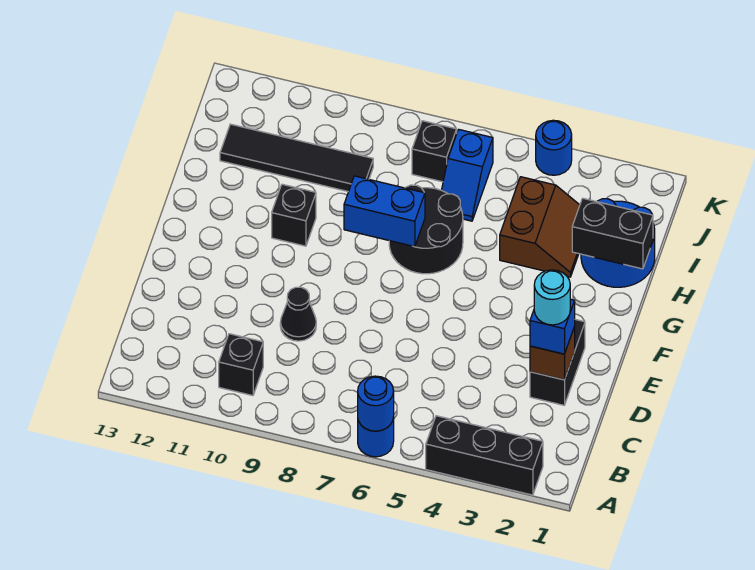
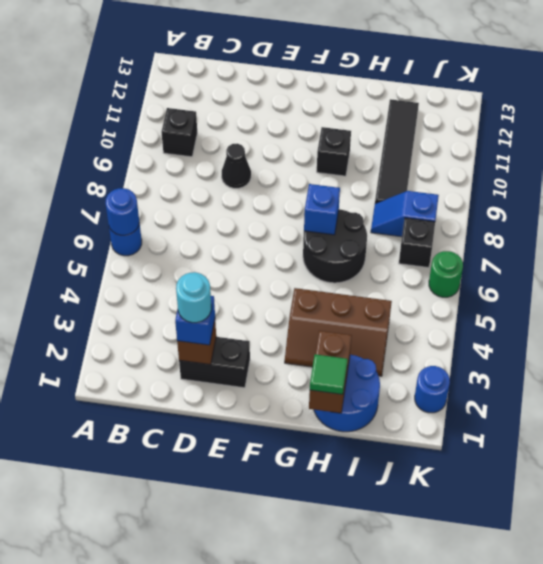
black 1x3 brick [426,416,543,495] -> none
blue 1x2 brick [344,176,425,247] -> blue 1x1 brick [304,184,340,235]
black 1x2 brick [572,198,653,269] -> brown 1x2 brick [309,331,352,413]
none -> green 1x1 tile [310,354,348,394]
brown 2x2 slope [500,177,580,277] -> brown 2x3 slope [285,288,392,376]
blue 1x2 slope [442,129,493,221] -> blue 1x2 slope moved to [371,191,439,237]
blue 1x1 round brick [536,120,572,175] -> blue 1x1 round brick moved to [415,366,450,413]
none -> green 1x1 round brick [429,251,463,297]

